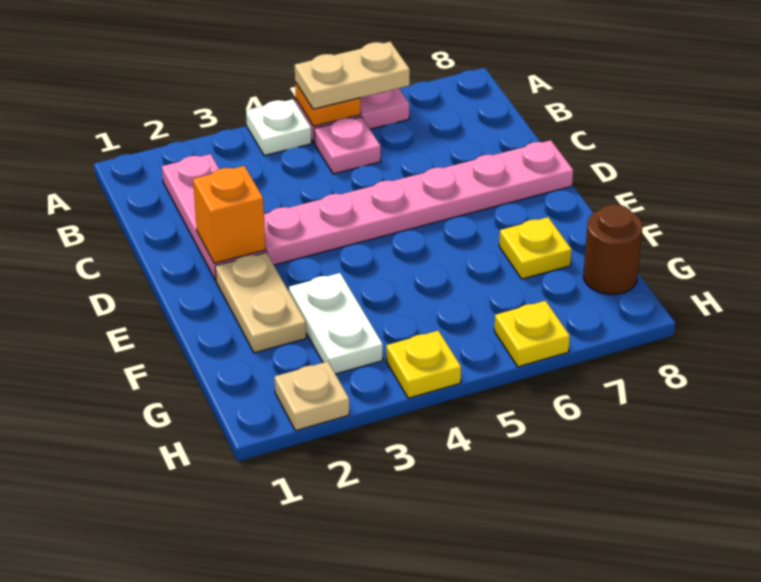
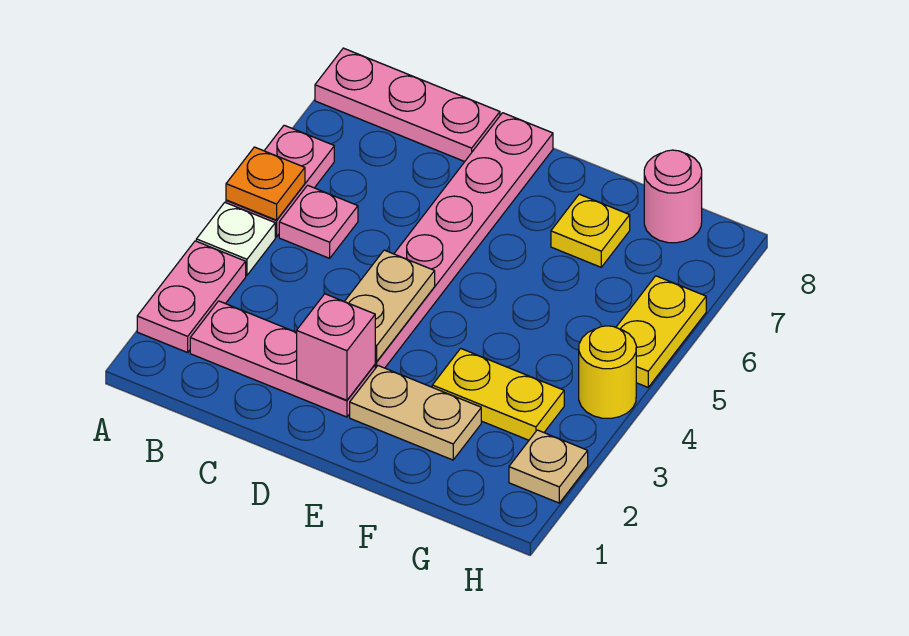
none -> pink 1x2 plate [137,241,246,352]
tan 1x2 plate [295,42,410,109] -> tan 1x2 plate moved to [344,250,435,362]
none -> pink 1x3 plate [315,48,500,162]
orange 1x1 brick [193,166,266,263] -> pink 1x1 brick [297,294,375,400]
white 1x2 plate [289,273,383,374] -> yellow 1x2 plate [432,348,564,440]
brown 1x1 round brick [583,204,642,295] -> pink 1x1 round brick [644,150,702,243]
yellow 1x1 plate [386,331,461,398] -> yellow 1x1 round brick [579,326,636,418]
yellow 1x1 plate [494,301,570,367] -> yellow 1x2 plate [616,276,706,387]

